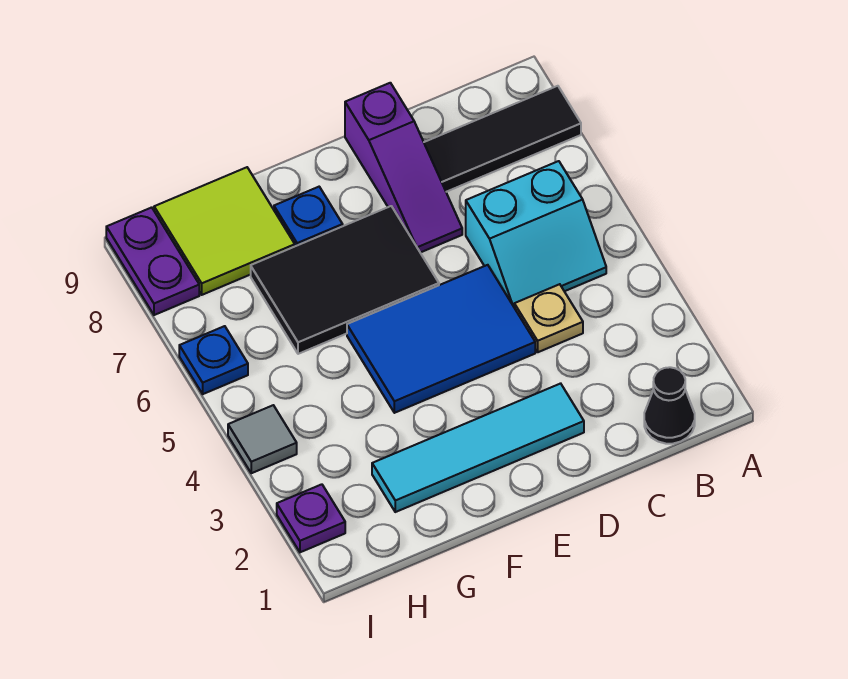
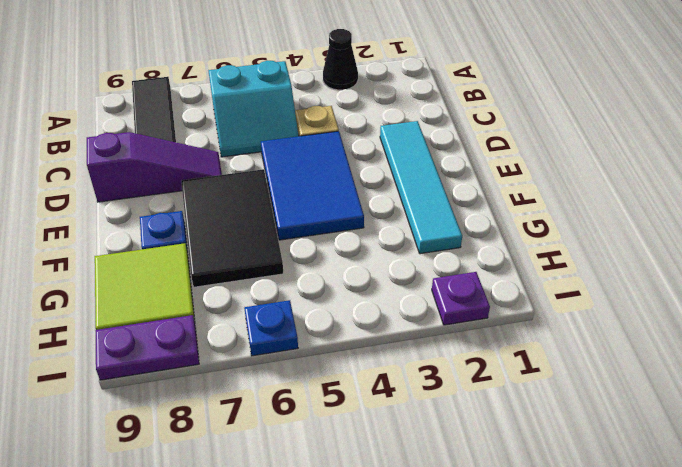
black 1x1 cone [644,367,695,444] -> black 1x1 cone moved to [323,29,358,90]
cyan 2x2 slope [466,161,606,306] -> cyan 2x2 slope turned to [209,61,298,157]
grey 1x1 tile [228,405,297,473] -> none

